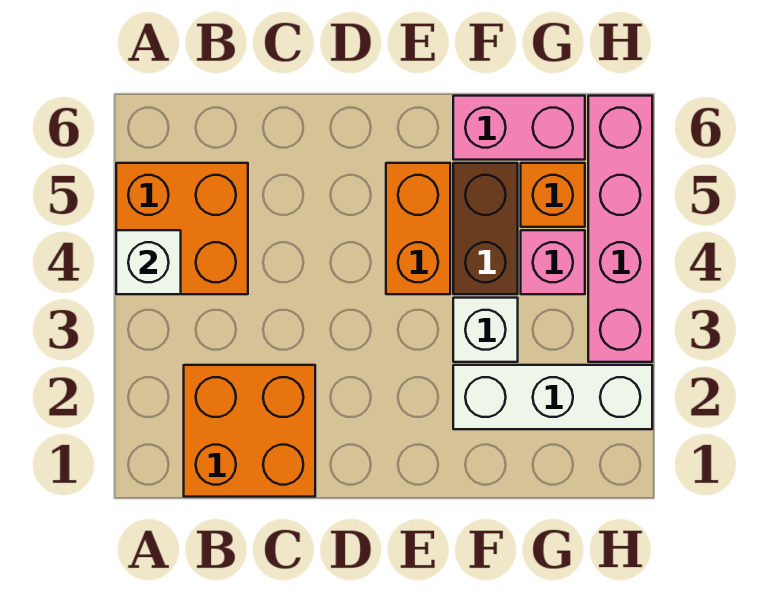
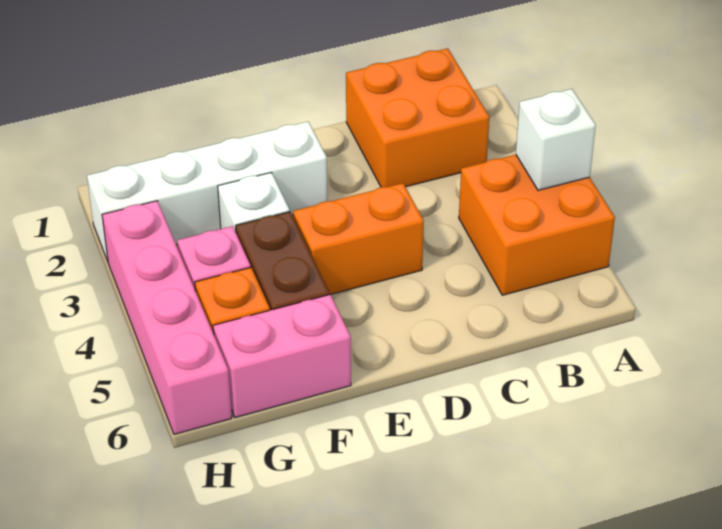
orange 1x2 brick [386,163,450,294] -> orange 1x2 brick turned to [293,183,424,295]
white 1x3 brick [453,365,652,429] -> white 1x4 brick [87,122,327,261]

